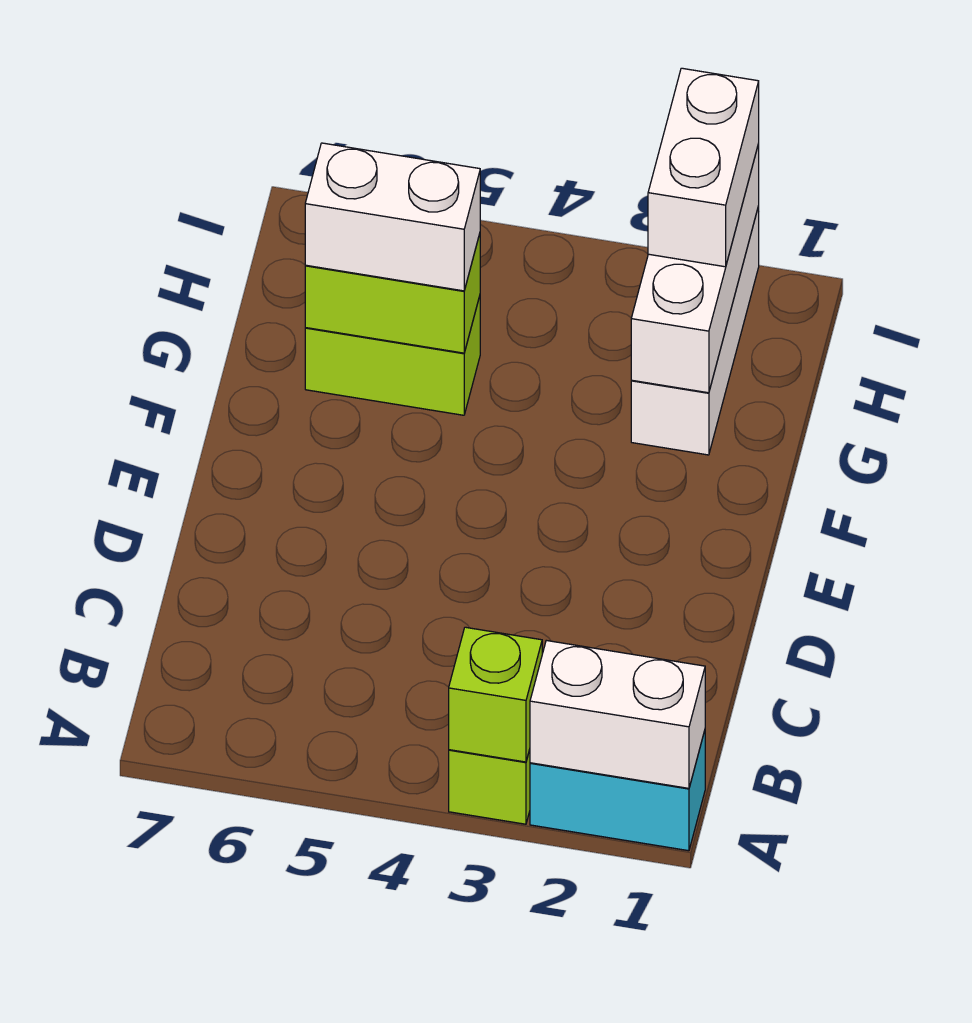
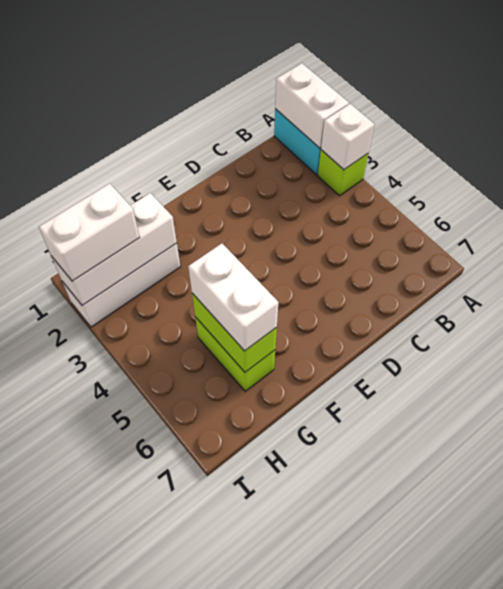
lime 1x1 brick [449,627,542,762] -> white 1x1 brick [321,104,374,170]

